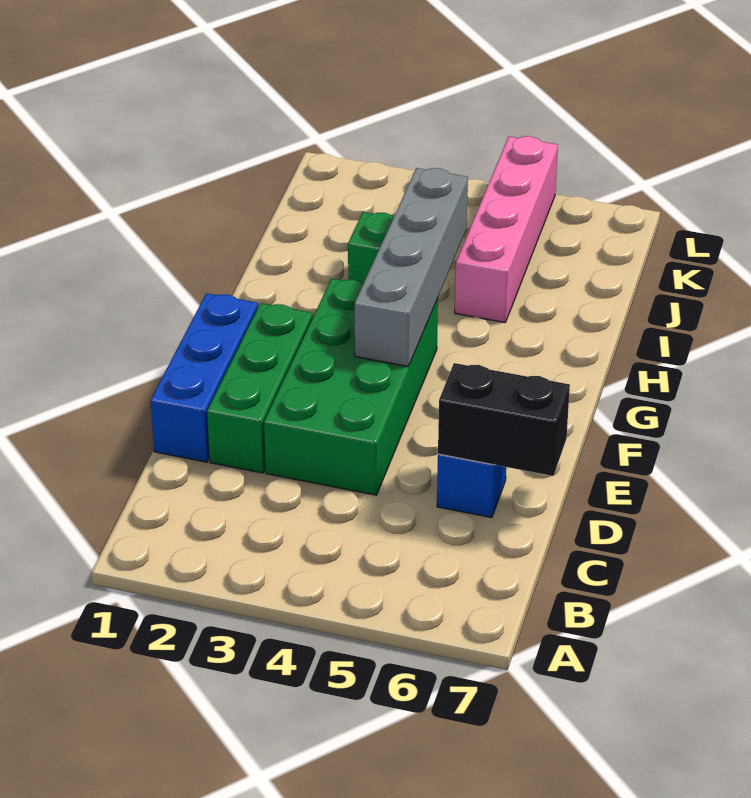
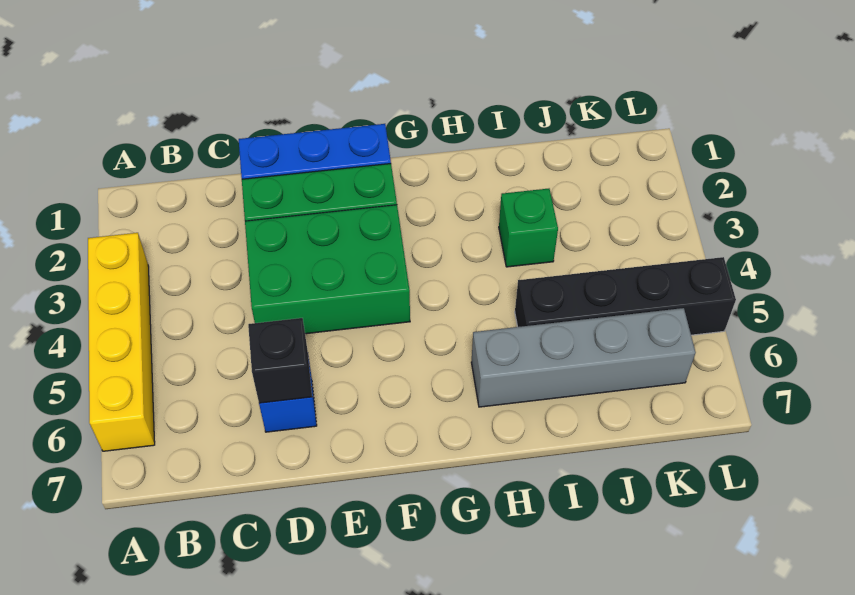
none -> yellow 1x4 brick [88,233,155,451]
green 2x4 brick [264,279,438,495] -> green 2x3 brick [245,205,410,334]
black 1x2 brick [438,363,570,476] -> black 1x1 brick [248,318,312,403]
grey 1x4 brick [355,168,468,366] -> grey 1x4 brick moved to [471,308,696,407]
pink 1x4 brick [455,136,558,322] -> black 1x4 brick [515,257,736,335]

